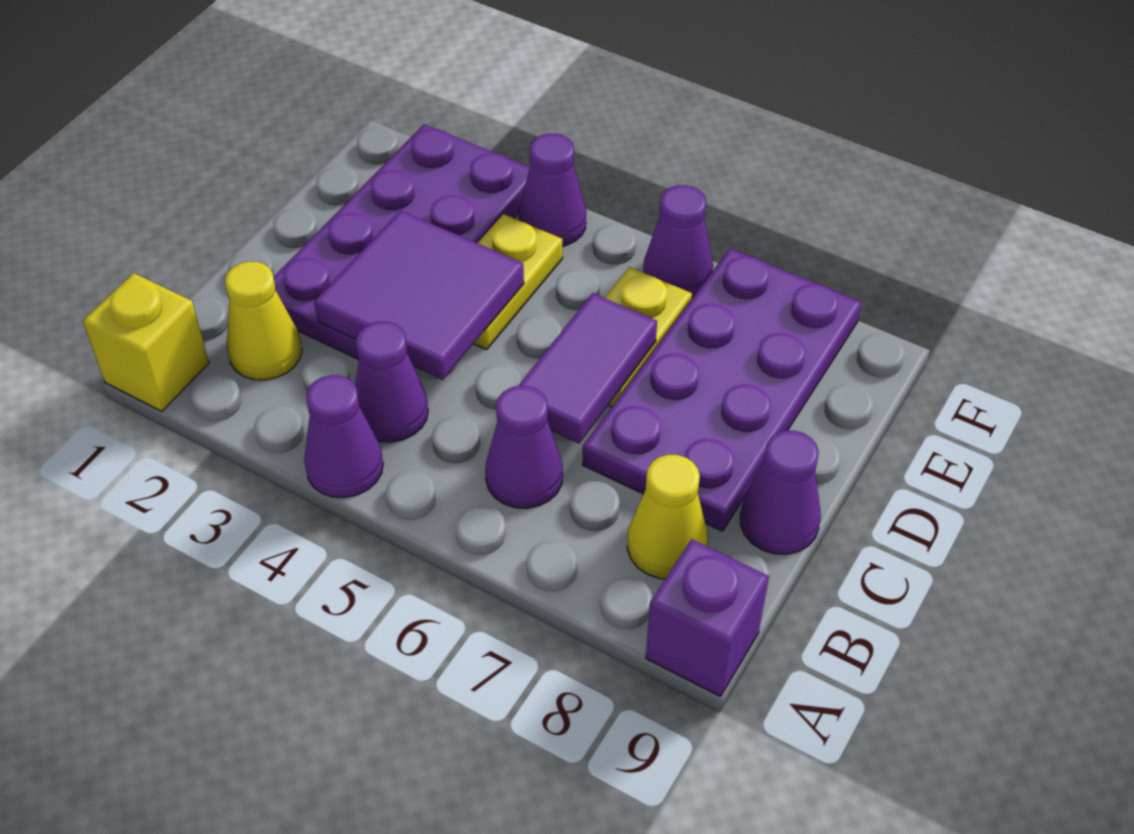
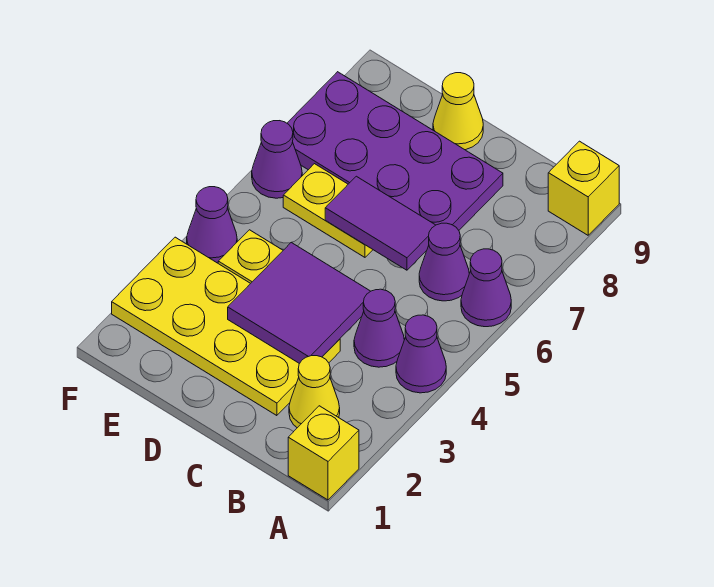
purple 1x1 brick [646,539,769,696] -> yellow 1x1 brick [548,141,619,235]
yellow 1x1 cone [627,455,708,579] -> yellow 1x1 cone moved to [433,73,483,150]
purple 2x4 plate [274,124,530,360] -> yellow 2x4 plate [112,237,340,416]
purple 1x1 cone [740,431,821,554] -> purple 1x1 cone moved to [461,249,511,327]

